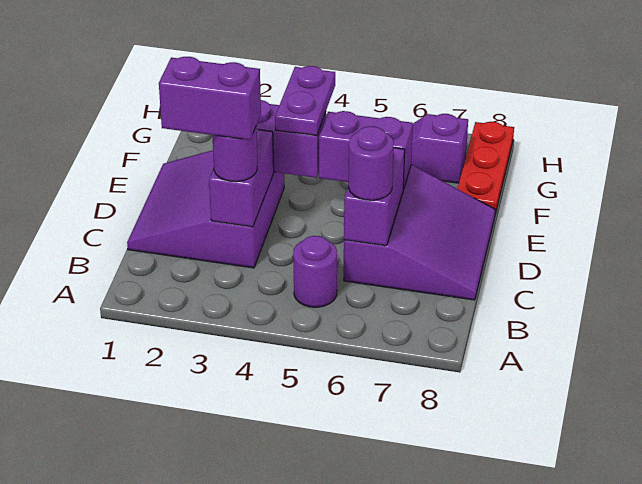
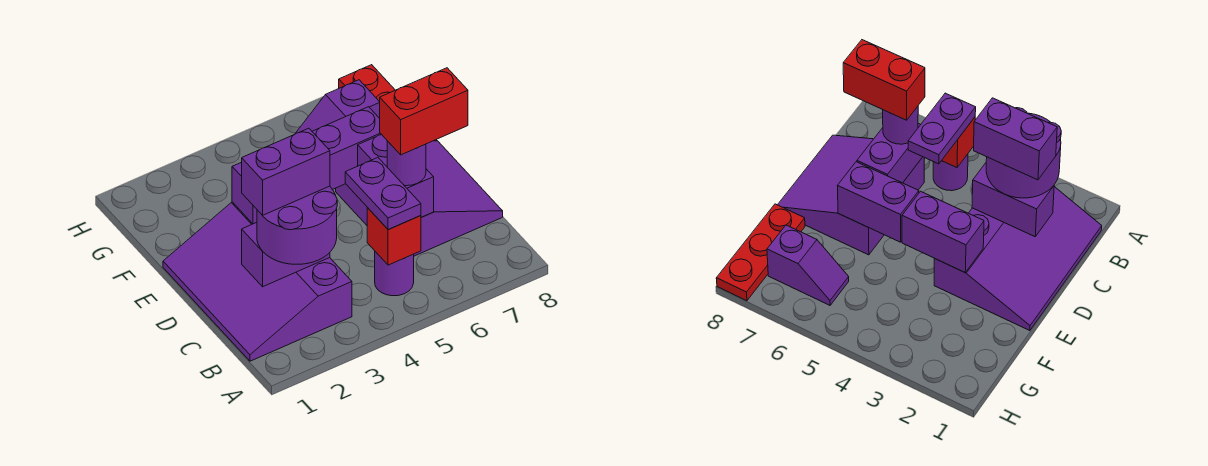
none -> red 1x1 brick [367,208,421,265]
purple 3x3 slope [127,150,284,268] -> purple 3x4 slope [163,202,352,361]
purple 1x2 brick [209,128,274,227] -> purple 1x2 brick turned to [242,222,330,287]
purple 1x1 round brick [212,127,257,182] -> purple 2x2 round brick [257,186,337,264]
none -> red 1x2 brick [380,68,468,155]
purple 1x2 plate [275,66,335,136] -> purple 1x2 plate moved to [345,158,421,230]

